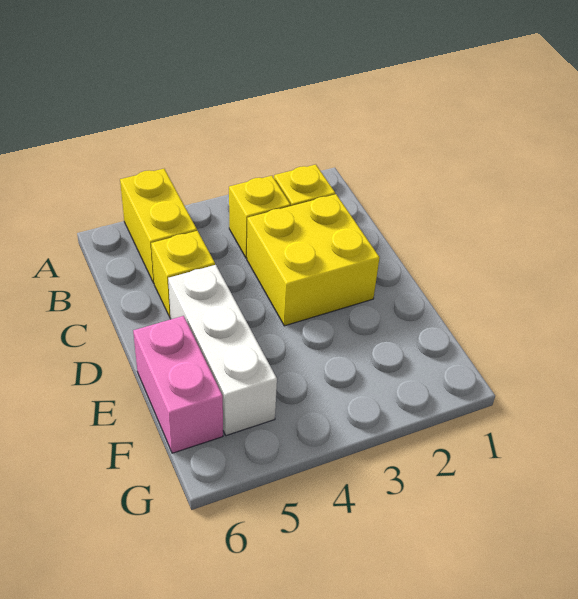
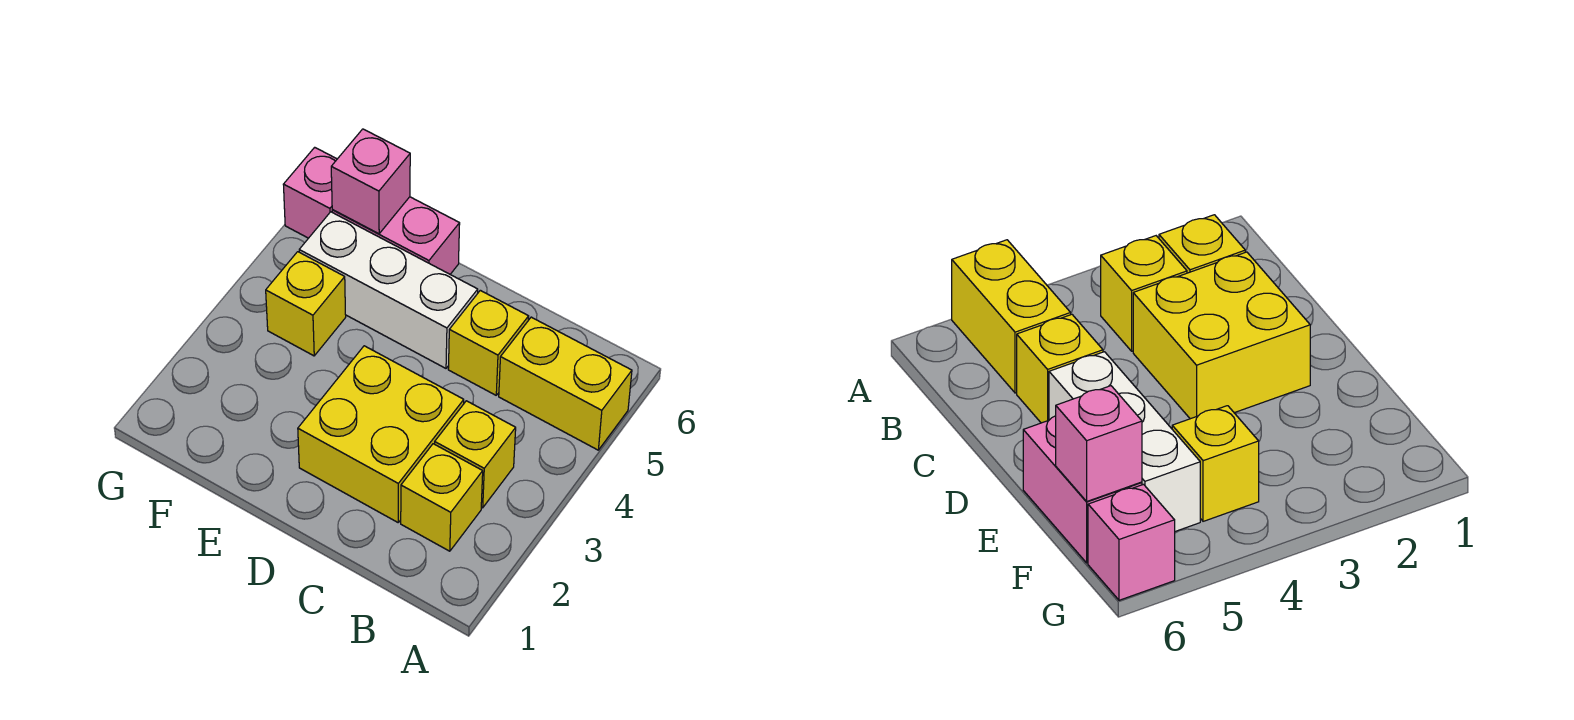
none -> yellow 1x1 brick [266,252,346,356]
none -> pink 1x1 brick [331,129,410,234]
none -> pink 1x1 brick [283,147,337,238]

